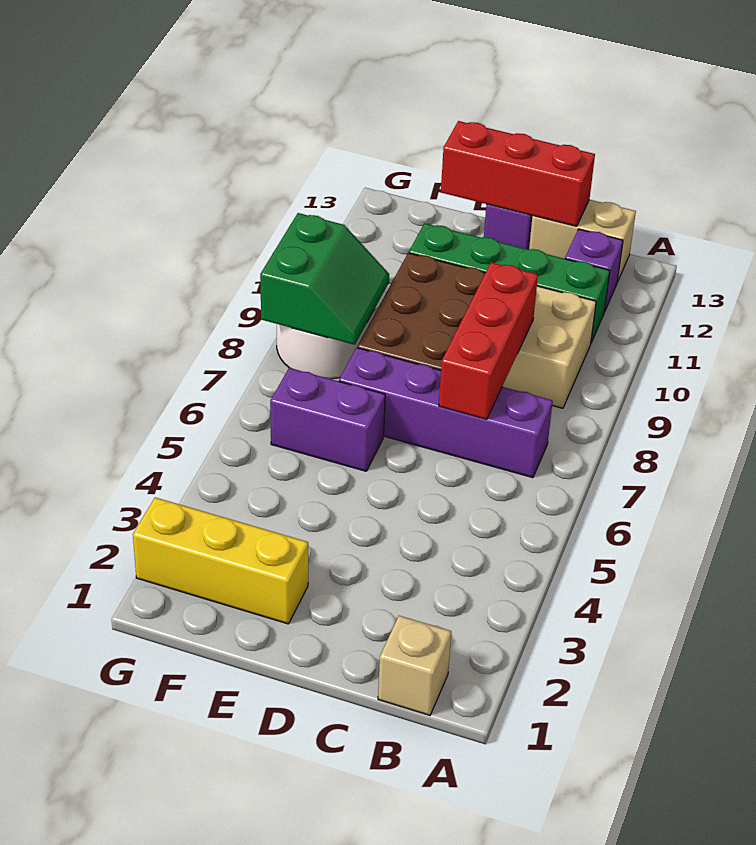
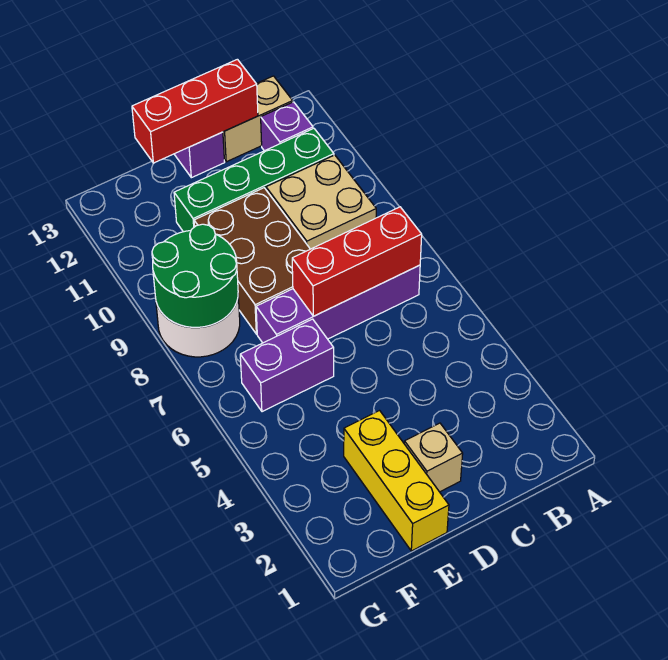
tan 1x1 brick [378,616,451,715] -> tan 1x1 brick moved to [404,423,463,492]
red 1x3 brick [439,262,538,419] -> red 1x3 brick turned to [292,207,422,316]
yellow 1x3 brick [133,497,308,624] -> yellow 1x3 brick turned to [344,411,449,551]
green 2x2 slope [260,213,389,345] -> green 2x2 round brick [152,224,238,327]

